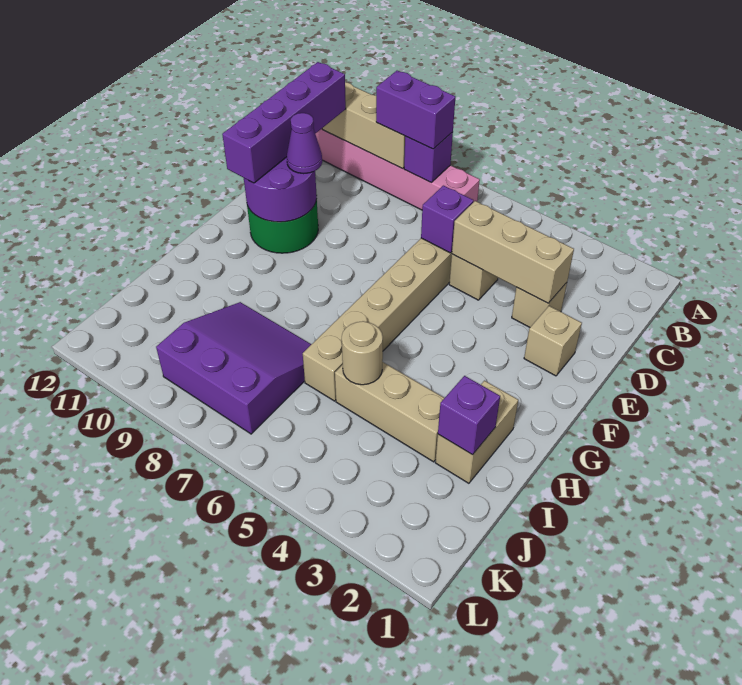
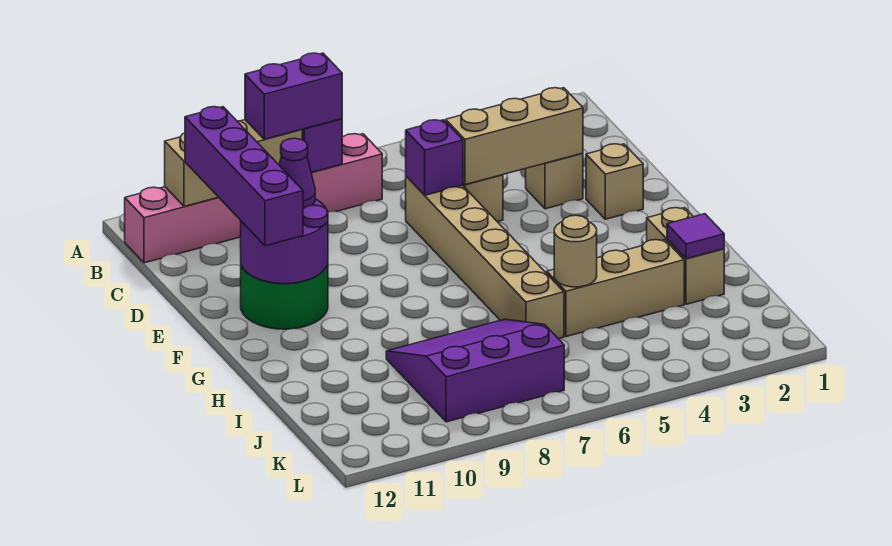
purple 1x1 brick [438,376,500,455] -> purple 1x1 tile [667,214,724,259]

